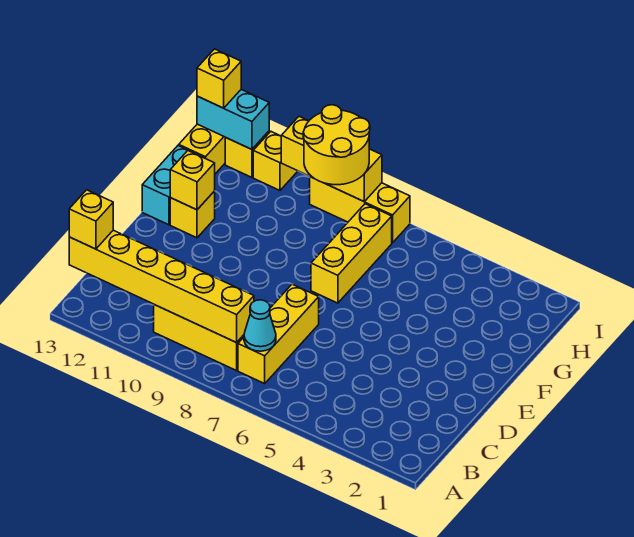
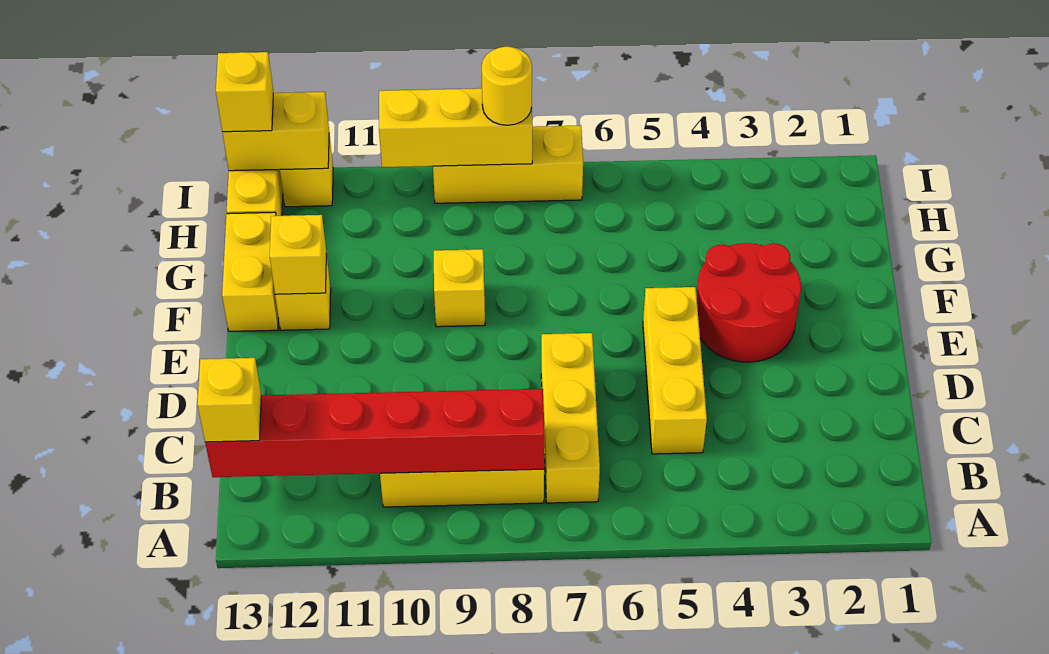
cyan 1x1 cone [244,300,276,351] -> none
yellow 1x6 brick [69,230,254,343] -> red 1x6 brick [205,389,545,477]
none -> red 2x2 round brick [697,243,801,362]
yellow 1x3 brick [311,204,392,303] -> yellow 1x3 brick moved to [643,287,707,454]
cyan 1x2 brick [142,146,204,225] -> yellow 1x2 brick [222,212,278,331]
yellow 2x2 round brick [303,105,370,185] -> yellow 1x1 round brick [482,46,532,125]
yellow 1x1 brick [253,132,297,190] -> yellow 1x1 brick moved to [434,249,485,327]
cyan 1x2 brick [197,90,269,149] -> yellow 1x2 brick [222,92,329,171]

